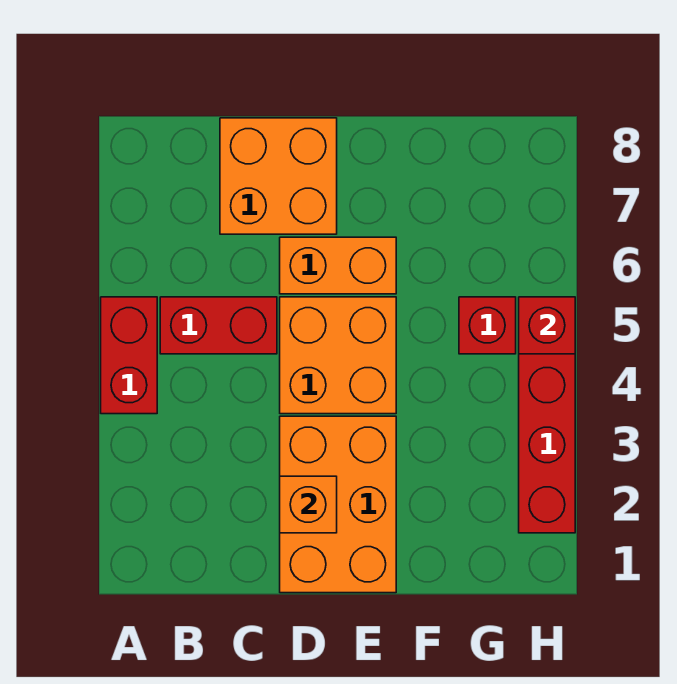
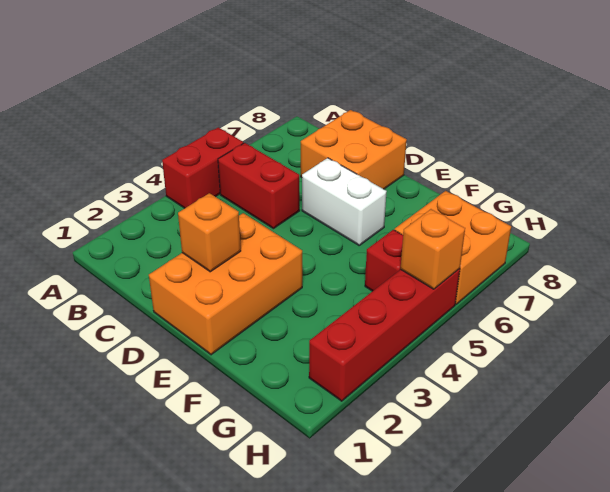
orange 2x2 brick [280,297,396,414] -> orange 2x2 brick moved to [395,191,511,304]
orange 1x2 brick [280,237,396,294] -> white 1x2 brick [302,158,387,245]
red 1x1 brick [519,297,575,354] -> orange 1x1 brick [400,209,465,289]

